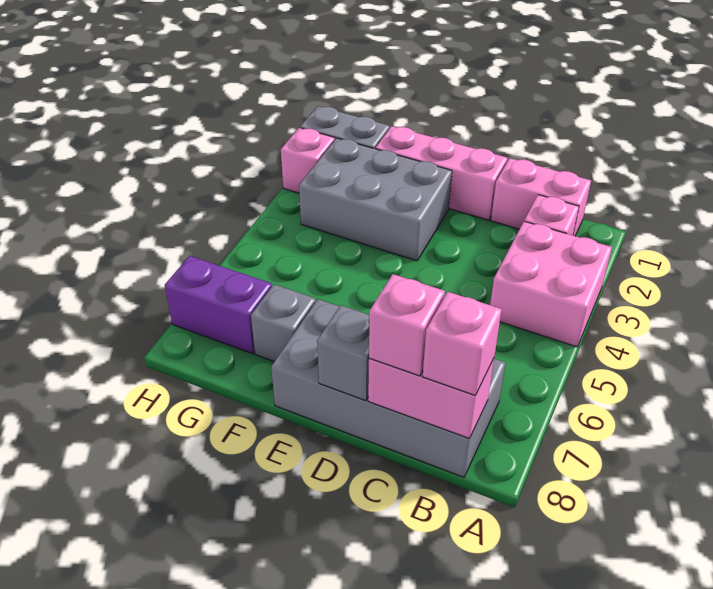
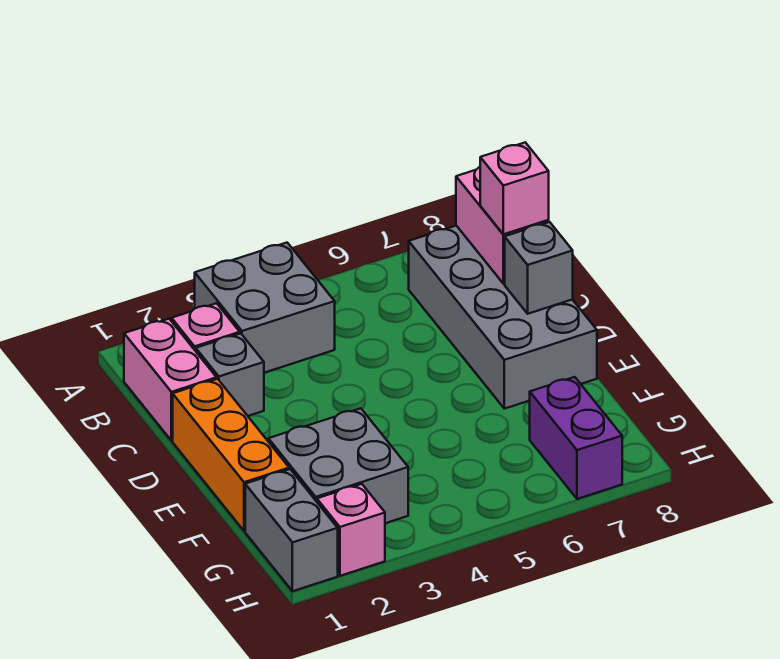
pink 2x2 brick [490,221,612,347] -> grey 2x2 brick [195,243,335,373]
pink 1x1 brick [423,292,502,396] -> none
pink 1x3 brick [375,126,507,220] -> orange 1x3 brick [173,379,289,531]
grey 2x3 brick [299,138,452,261] -> grey 2x2 brick [268,408,408,523]
grey 1x1 brick [251,284,316,362] -> grey 1x1 brick moved to [196,333,264,416]

